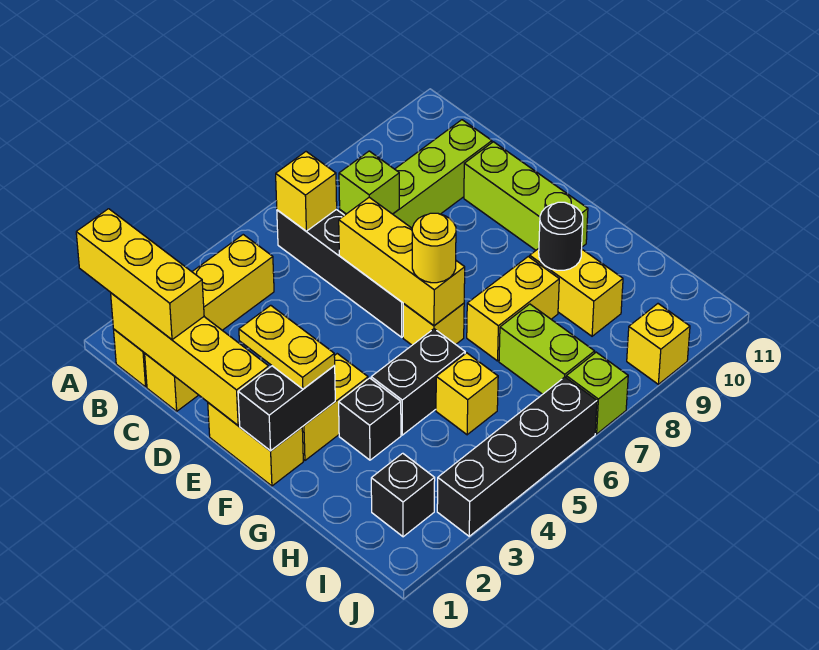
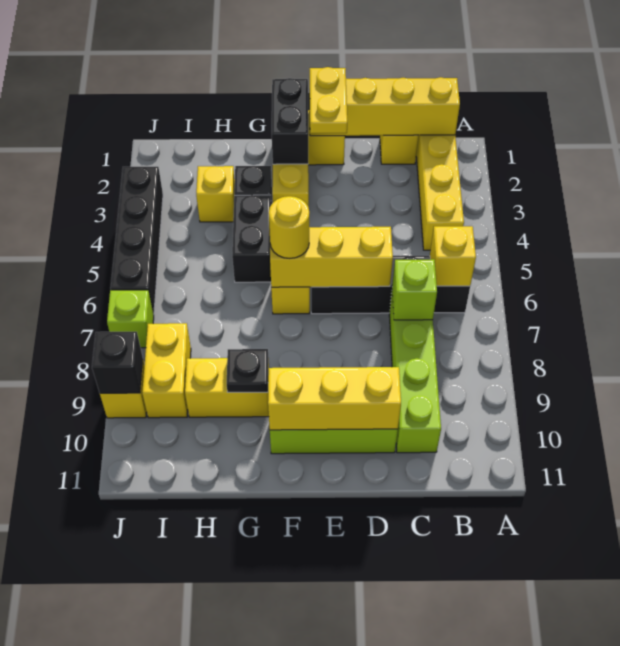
yellow 1x3 brick [76,209,204,340] -> yellow 1x3 brick moved to [268,367,401,430]
yellow 1x2 plate [239,305,335,389] -> yellow 1x2 plate turned to [310,67,347,133]
yellow 1x2 brick [467,257,559,361] -> yellow 1x2 brick moved to [142,323,191,418]
black 1x1 round brick [539,202,583,270] -> black 1x1 plate [227,349,268,392]
yellow 1x1 brick [436,353,498,435] -> yellow 1x1 brick moved to [196,166,235,222]
lime 1x2 brick [499,304,595,394] -> none
black 1x1 brick [371,453,435,537] -> black 1x1 brick moved to [92,332,143,393]

